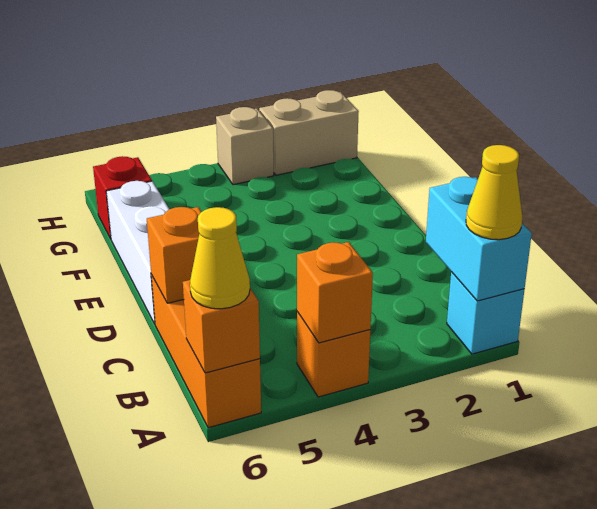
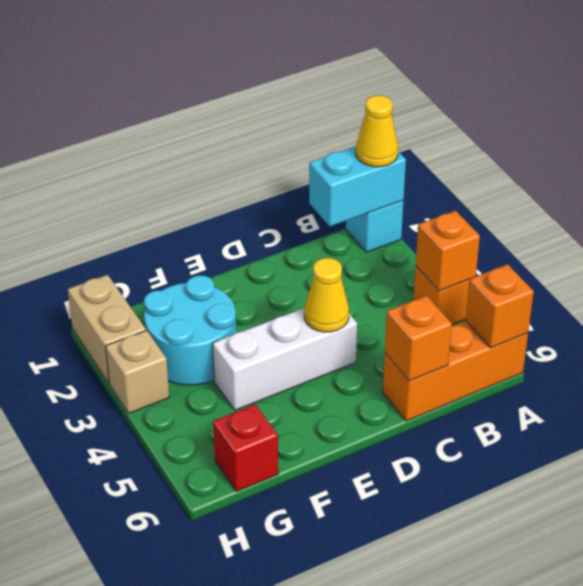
yellow 1x1 cone [190,207,250,309] -> yellow 1x1 cone moved to [304,258,349,332]
white 1x3 brick [106,181,169,324] -> white 1x3 brick moved to [213,308,357,410]
none -> cyan 2x2 round brick [144,275,236,385]

